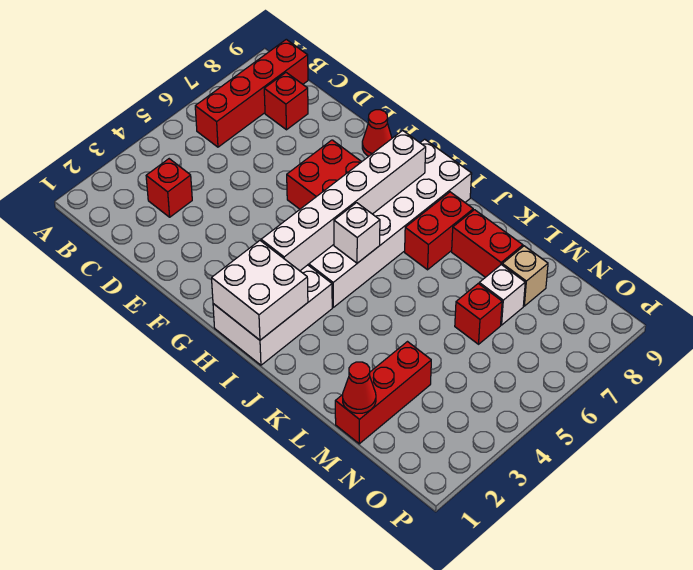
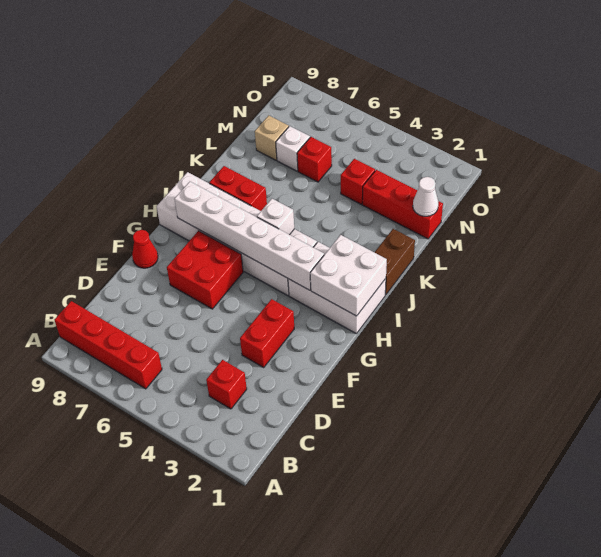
red 1x1 brick [264,73,308,130] -> red 1x1 brick moved to [341,159,375,204]
none -> brown 1x2 brick [375,229,415,295]
red 1x2 brick [452,210,523,277] -> red 1x2 brick moved to [240,299,294,367]
red 1x1 cone [343,362,376,413] -> white 1x1 cone [413,177,439,216]

